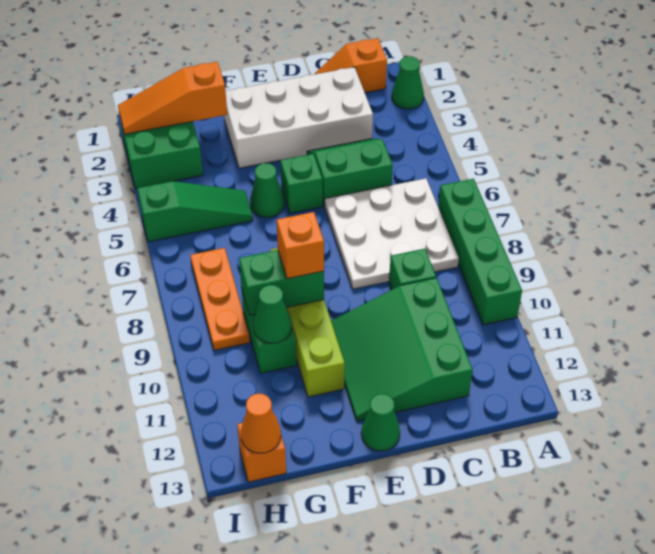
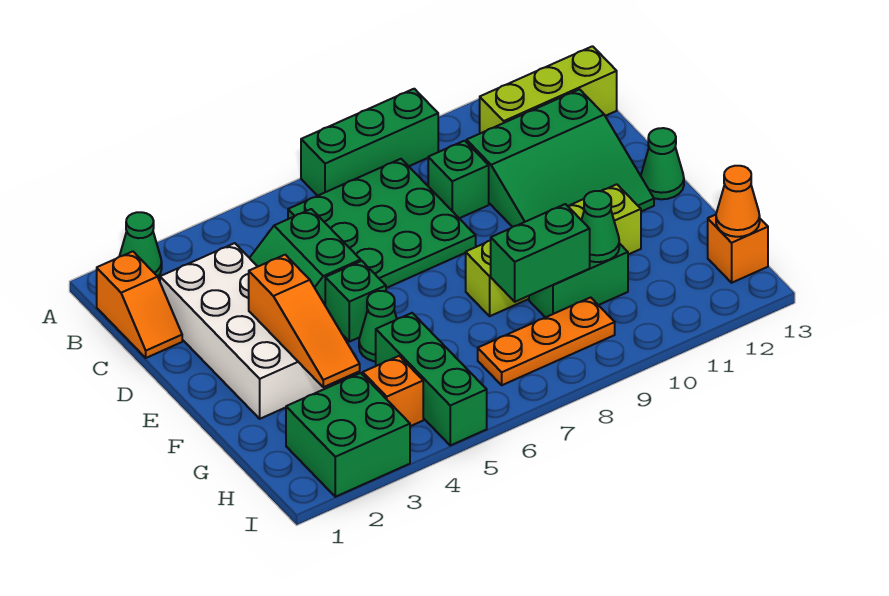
green 1x4 brick [438,179,522,325] -> green 1x3 brick [301,89,438,196]
white 3x3 plate [325,178,459,289] -> green 3x3 plate [288,159,476,288]
none -> lime 1x3 brick [480,46,617,133]
green 1x2 brick [239,250,324,315] -> green 1x2 brick turned to [491,204,590,302]
orange 1x1 brick [277,212,324,279] -> orange 1x1 brick moved to [363,356,423,426]
orange 1x3 slope [118,62,227,134] -> orange 1x3 slope moved to [249,255,360,387]
green 1x3 slope [137,181,253,242] -> green 1x3 brick [376,313,487,445]

